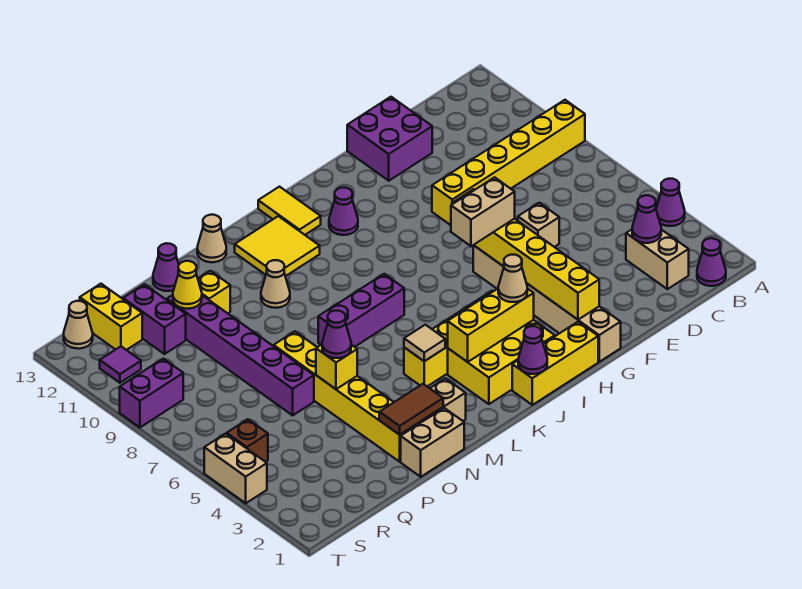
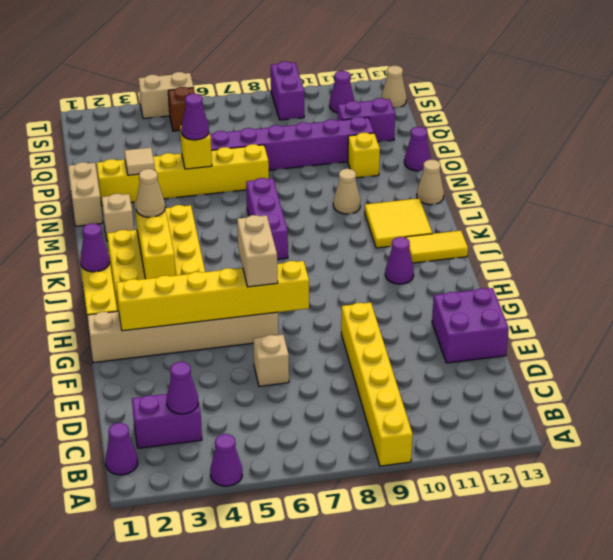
tan 1x2 brick [626,229,689,289] -> purple 1x2 brick [132,394,202,448]
tan 1x1 cone [498,255,527,302] -> tan 1x1 cone moved to [136,169,165,217]
tan 1x1 tile [404,325,445,361] -> tan 1x1 tile moved to [124,148,155,175]
brown 1x2 tile [379,384,443,435] -> none
yellow 1x1 cone [173,261,202,309] -> none
yellow 1x2 brick [80,284,142,350] -> none
purple 1x1 tile [100,346,141,383] -> purple 1x1 cone [330,71,354,113]

